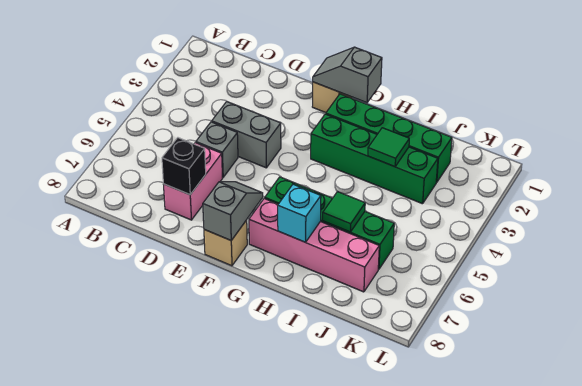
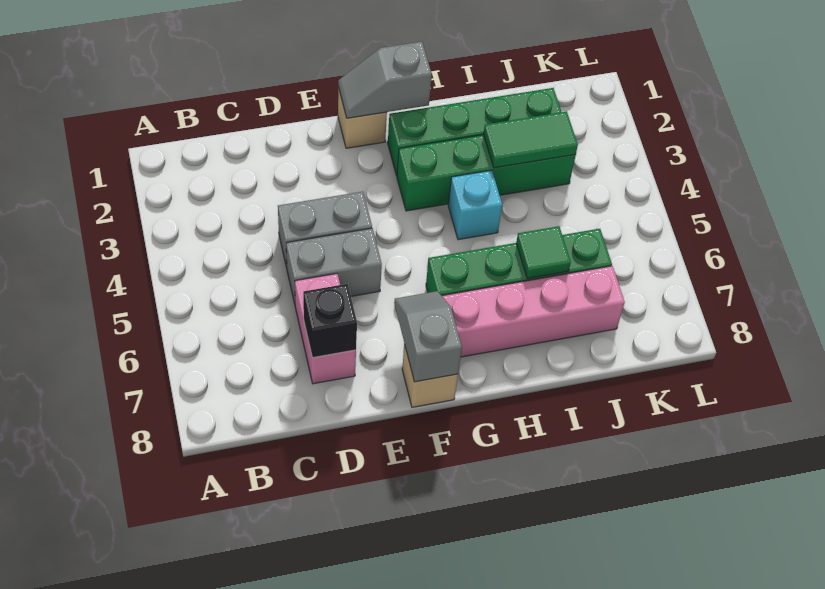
grey 1x1 brick [196,122,238,177] -> grey 1x2 brick [286,228,382,304]
cyan 1x1 brick [278,184,321,242] -> cyan 1x1 brick moved to [448,170,502,240]
green 1x1 tile [368,128,409,167] -> green 1x2 tile [483,111,578,168]

